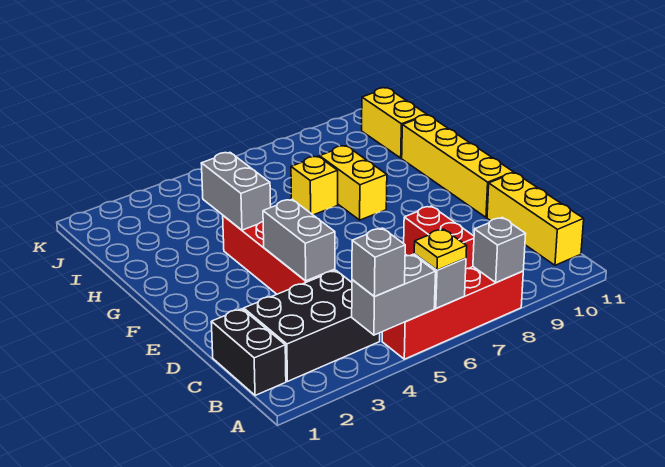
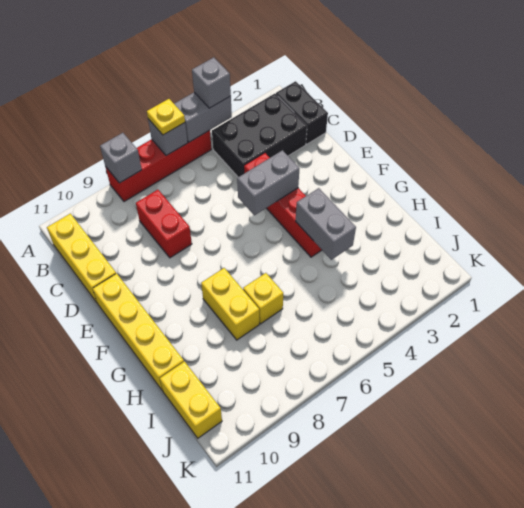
grey 1x2 brick [263,199,335,281] -> grey 1x2 brick turned to [237,150,300,215]

